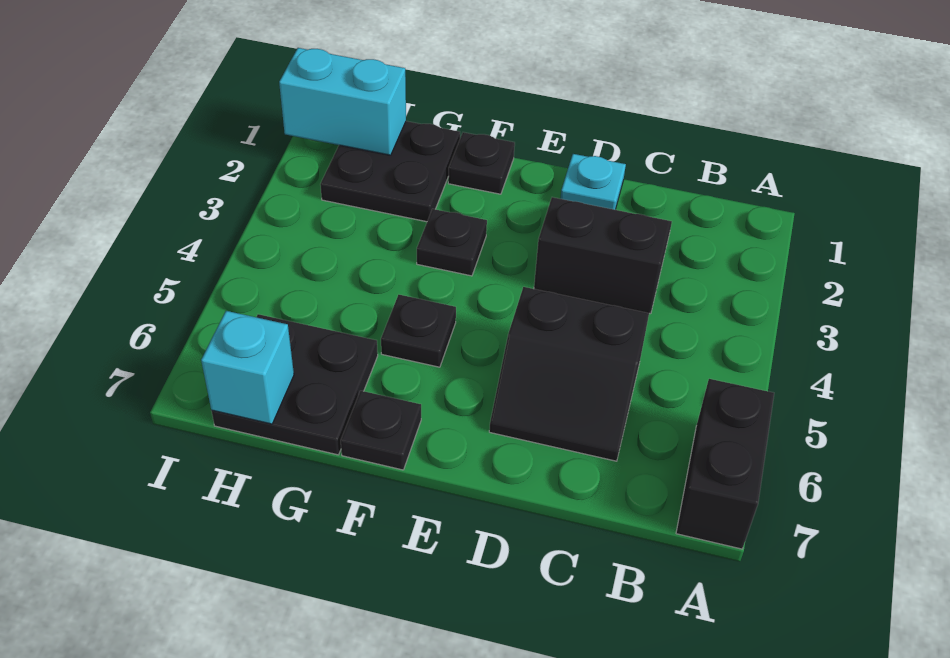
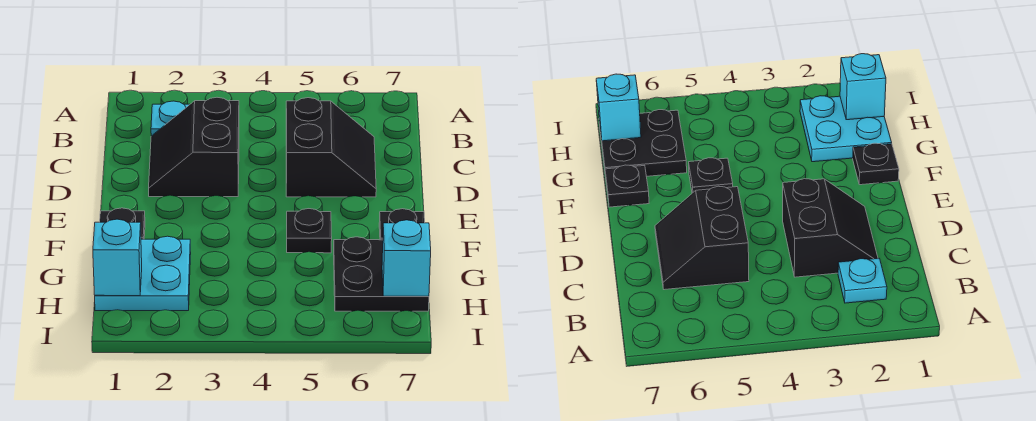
black 1x2 brick [676,379,774,549] -> none
cyan 1x1 plate [560,154,626,210] -> cyan 1x1 plate moved to [151,101,190,136]
black 1x1 plate [417,209,487,276] -> none
black 2x2 plate [320,121,460,222] -> cyan 2x2 plate [95,236,191,311]
cyan 1x2 brick [279,48,406,155] -> cyan 1x1 brick [93,219,142,296]

